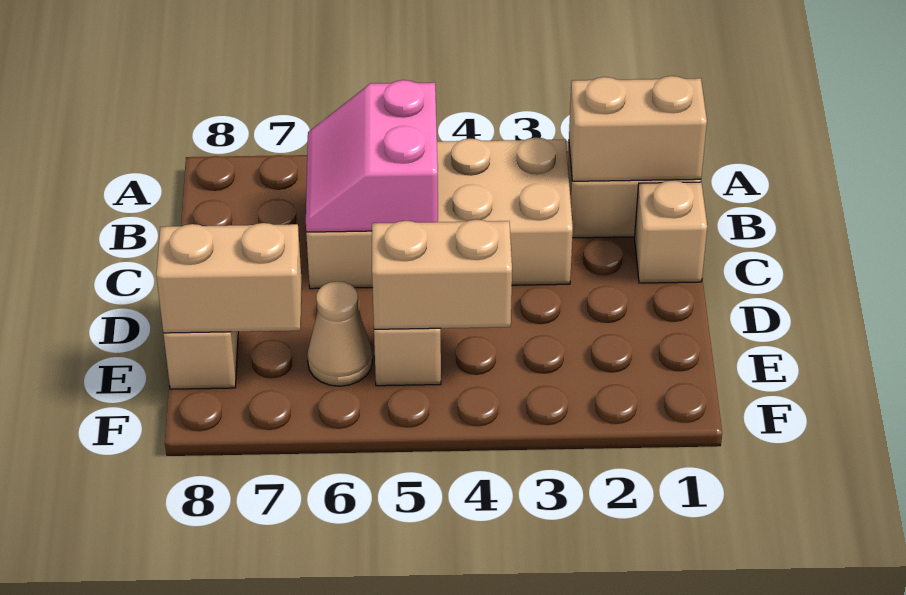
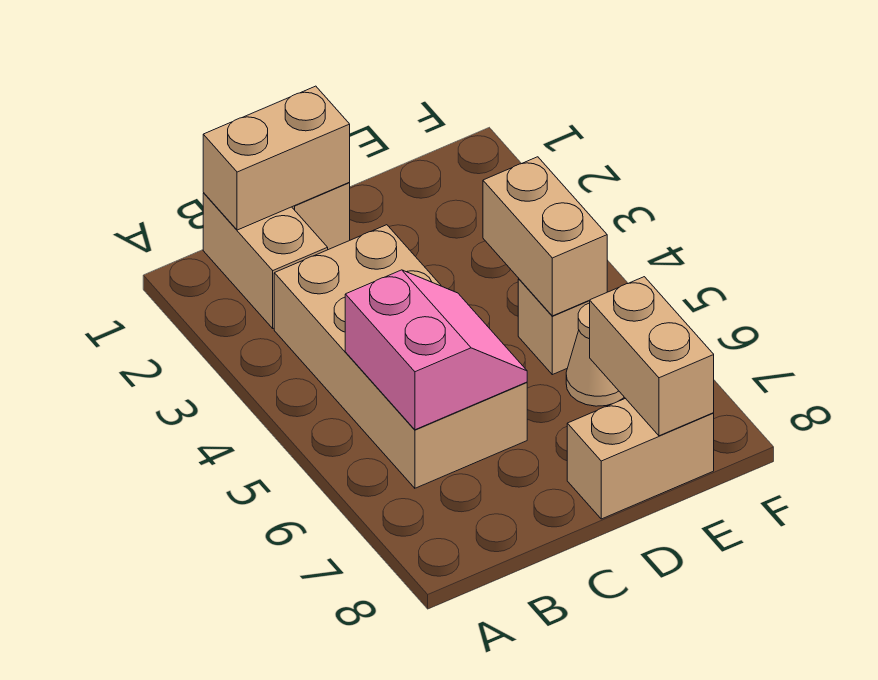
tan 1x2 brick [569,76,707,181] -> tan 1x2 brick turned to [203,86,350,230]
pink 2x2 slope [306,80,438,232] -> pink 2x2 slope turned to [345,270,527,430]

